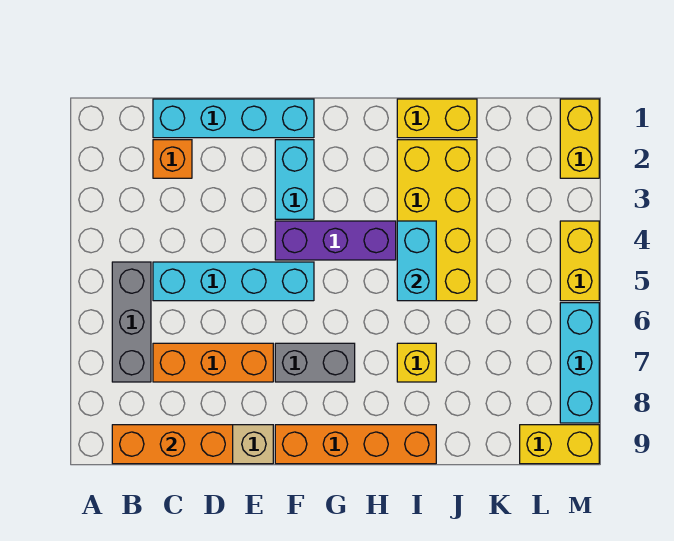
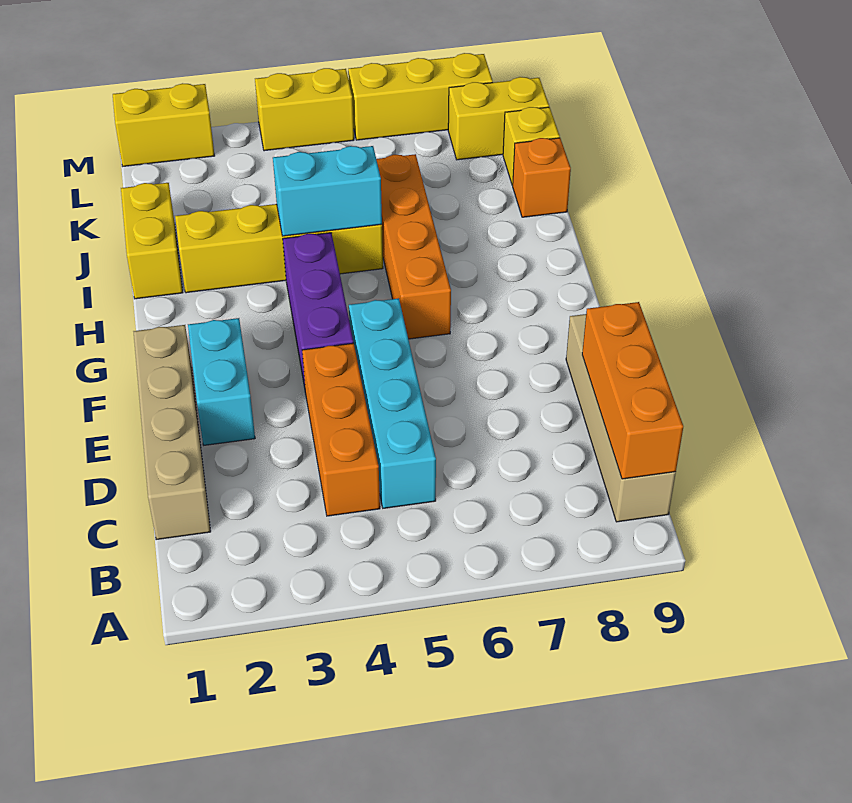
grey 1x3 brick [112,262,151,382] -> none
cyan 1x4 brick [153,99,314,138] -> tan 1x4 brick [133,325,211,540]
orange 1x1 brick [153,140,192,178] -> orange 1x1 brick moved to [513,138,571,217]
orange 1x3 brick [153,343,273,382] -> orange 1x3 brick moved to [302,343,380,516]
cyan 1x2 brick [275,140,314,219] -> cyan 1x2 brick turned to [188,318,255,445]
grey 1x2 brick [275,343,355,382] -> none
orange 1x4 brick [275,425,436,464] -> orange 1x4 brick moved to [376,154,451,339]
yellow 2x4 brick [397,140,477,301] -> yellow 1x4 brick [175,204,383,293]
yellow 1x1 brick [397,343,436,382] -> yellow 1x1 brick moved to [503,107,560,185]
yellow 1x2 brick [520,425,599,464] -> yellow 1x2 brick turned to [448,77,549,160]
cyan 1x3 brick [560,303,599,423] -> yellow 1x3 brick [348,53,493,140]

